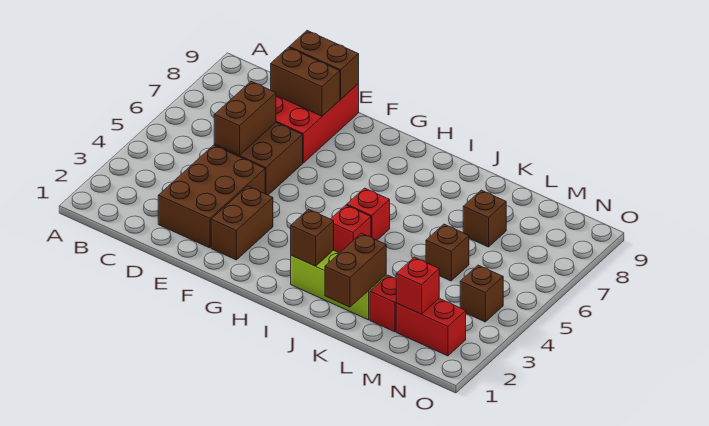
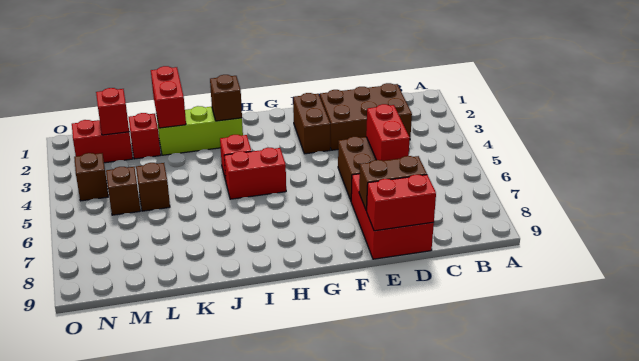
brown 2x3 brick [158,145,265,248] -> brown 2x3 brick turned to [320,83,412,150]
brown 1x2 brick [214,82,276,155] -> red 1x2 brick [366,104,410,161]
brown 1x2 brick [289,31,359,99] -> red 1x2 brick [367,175,436,231]
red 1x1 brick [347,188,390,240] -> red 1x2 brick [224,148,286,199]
brown 1x2 brick [325,233,386,307] -> red 1x2 brick [151,66,186,128]
brown 1x1 brick [463,190,506,247] -> brown 1x1 brick moved to [106,167,140,215]

